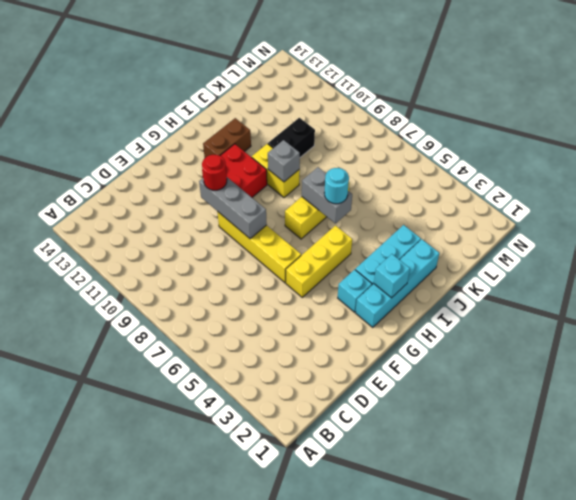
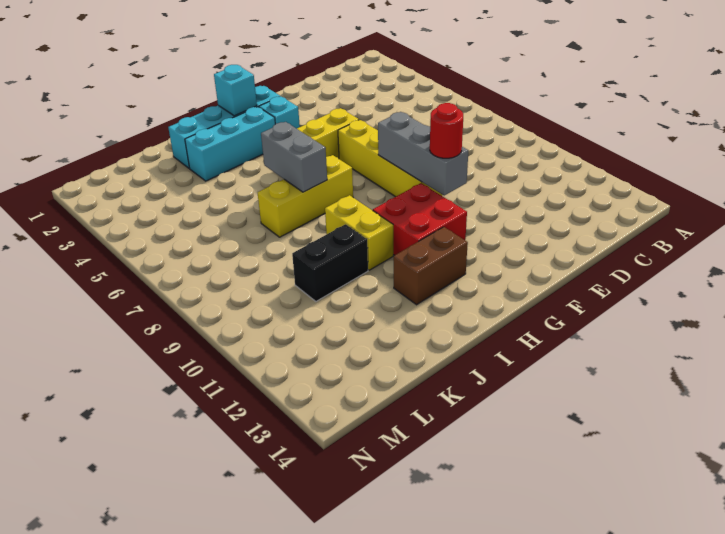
cyan 1x1 round brick [324,168,349,204] -> none
grey 1x1 brick [268,140,300,182] -> none

